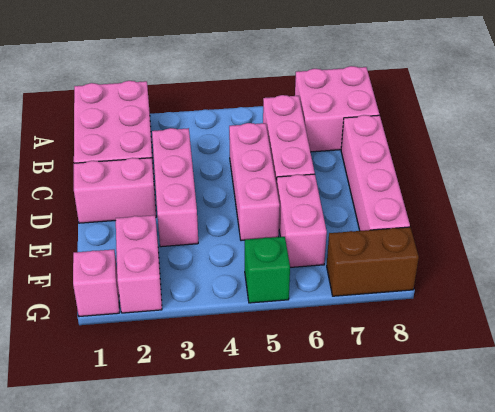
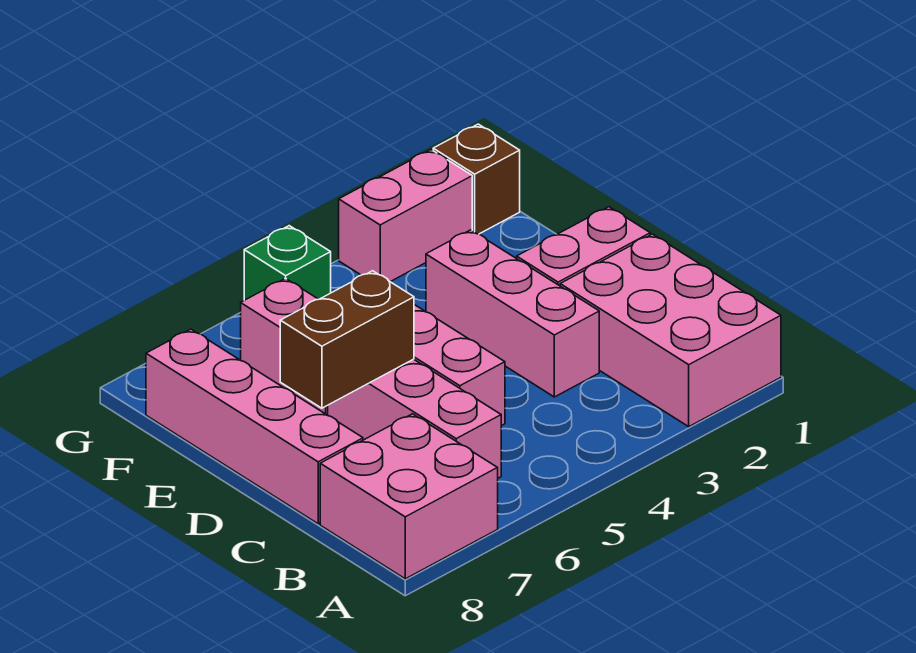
pink 1x2 brick [116,215,162,313] -> pink 1x2 brick turned to [339,150,472,282]
pink 1x1 brick [73,249,119,317] -> brown 1x1 brick [433,124,520,234]
brown 1x2 brick [327,227,419,296] -> brown 1x2 brick moved to [280,271,414,408]

